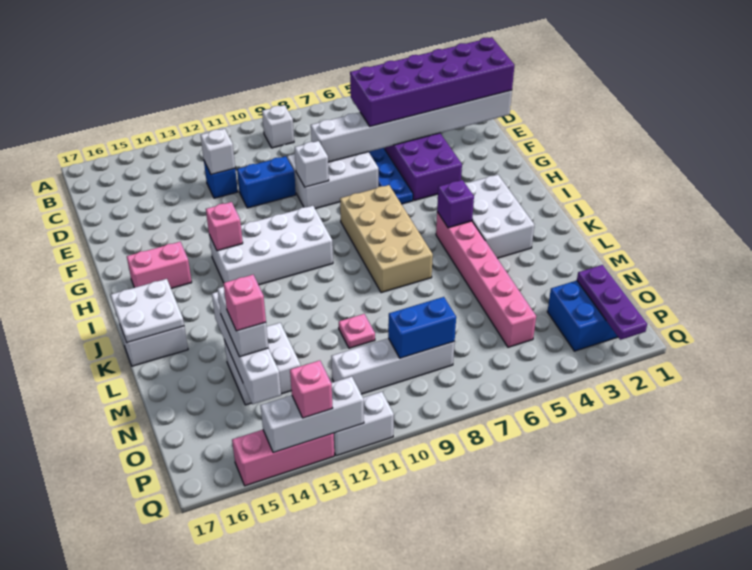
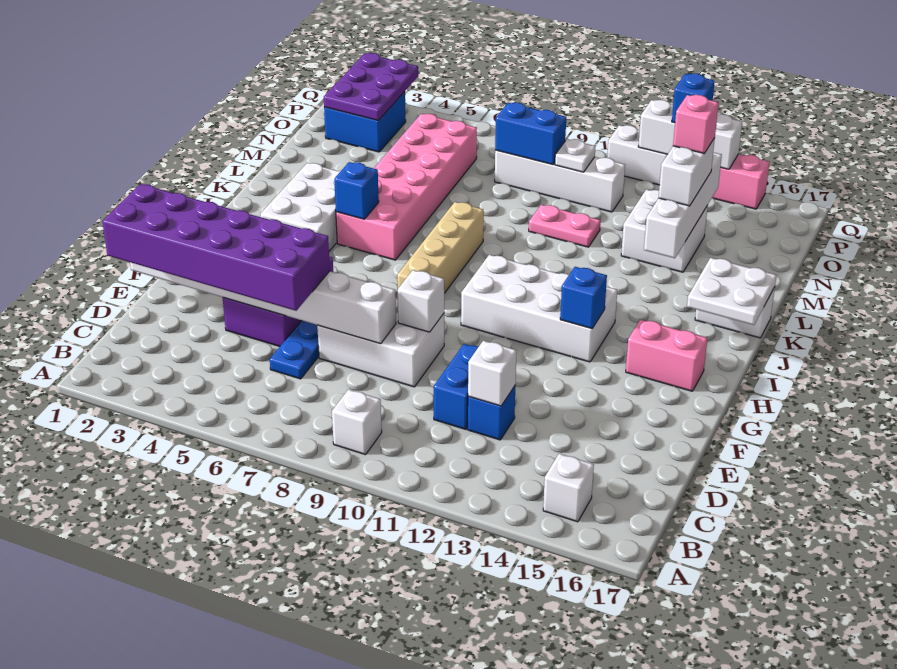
none -> white 1x1 brick [543,454,594,522]
blue 1x2 brick [237,156,296,208] -> blue 1x2 brick turned to [434,344,478,429]
tan 2x4 brick [340,185,433,293] -> tan 1x4 brick [397,202,484,293]
pink 1x1 brick [206,202,243,251] -> blue 1x1 brick [560,267,607,328]
pink 1x6 brick [436,212,536,347] -> pink 2x6 brick [336,114,477,260]
purple 1x1 brick [437,180,474,228] -> blue 1x1 brick [334,162,379,219]
pink 1x1 plate [339,314,375,348] -> pink 1x2 plate [529,205,601,247]
purple 1x3 plate [577,265,647,340] -> purple 2x3 plate [324,53,418,121]
none -> white 1x1 plate [555,139,595,172]
pink 1x1 brick [290,361,333,418] -> blue 1x1 brick [672,73,715,123]

